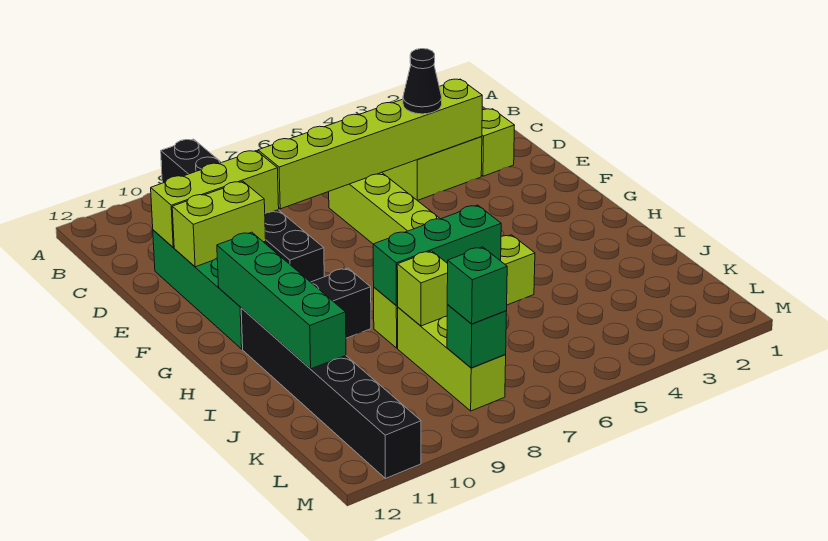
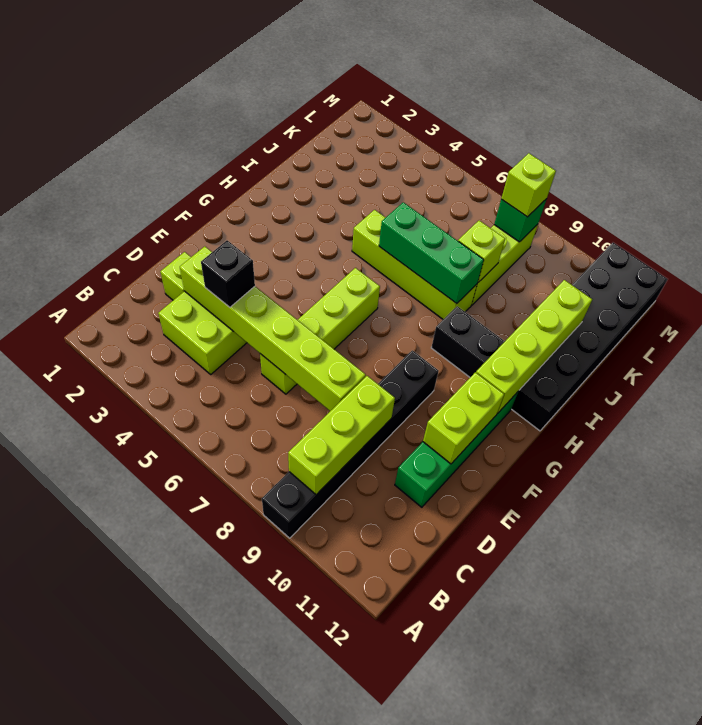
black 1x1 cone [403,49,442,114] -> black 1x1 brick [201,240,255,307]
lime 1x3 brick [151,151,279,247] -> lime 1x3 brick turned to [288,376,395,495]
lime 1x2 brick [172,181,266,267] -> lime 1x2 brick turned to [423,372,504,464]
green 1x4 brick [217,232,346,369] -> lime 1x4 brick [476,280,592,413]
black 1x6 brick [241,308,421,479] -> black 2x6 brick [511,243,668,431]
green 1x1 brick [447,247,507,324] -> lime 1x1 brick [501,153,556,217]

